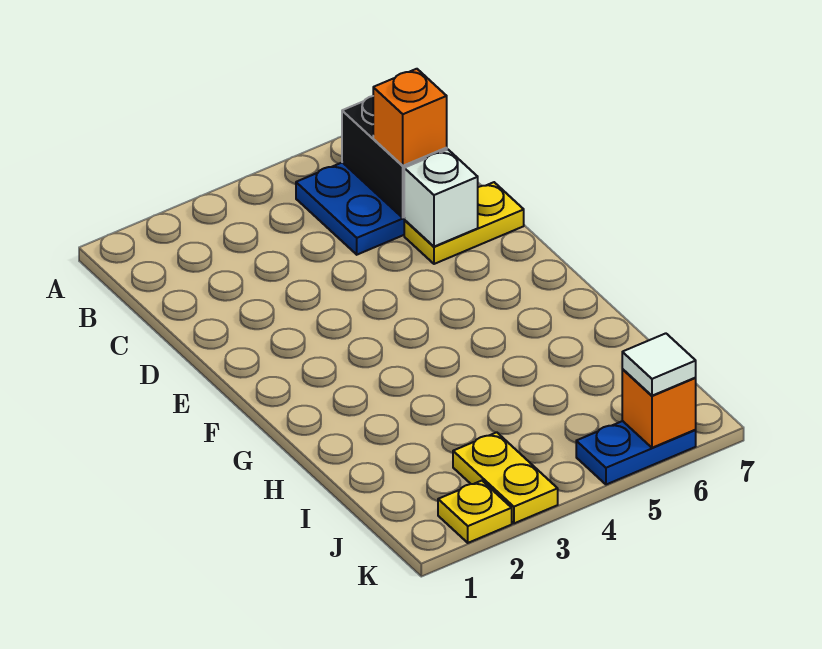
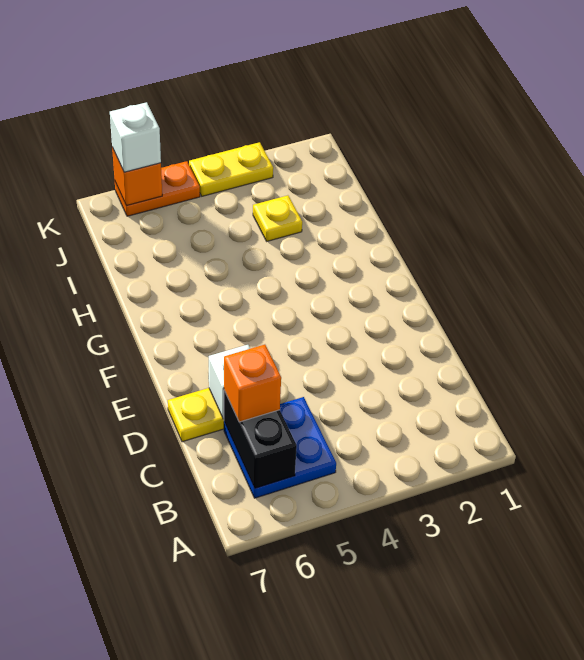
yellow 1x2 plate [453,432,558,523] -> yellow 1x2 plate turned to [189,142,273,196]
yellow 1x1 plate [438,481,512,543] -> yellow 1x1 plate moved to [253,195,302,241]
blue 1x2 plate [576,421,696,485] -> orange 1x2 plate [115,161,200,216]
white 1x1 tile [622,333,696,396] -> white 1x1 brick [110,102,161,172]

